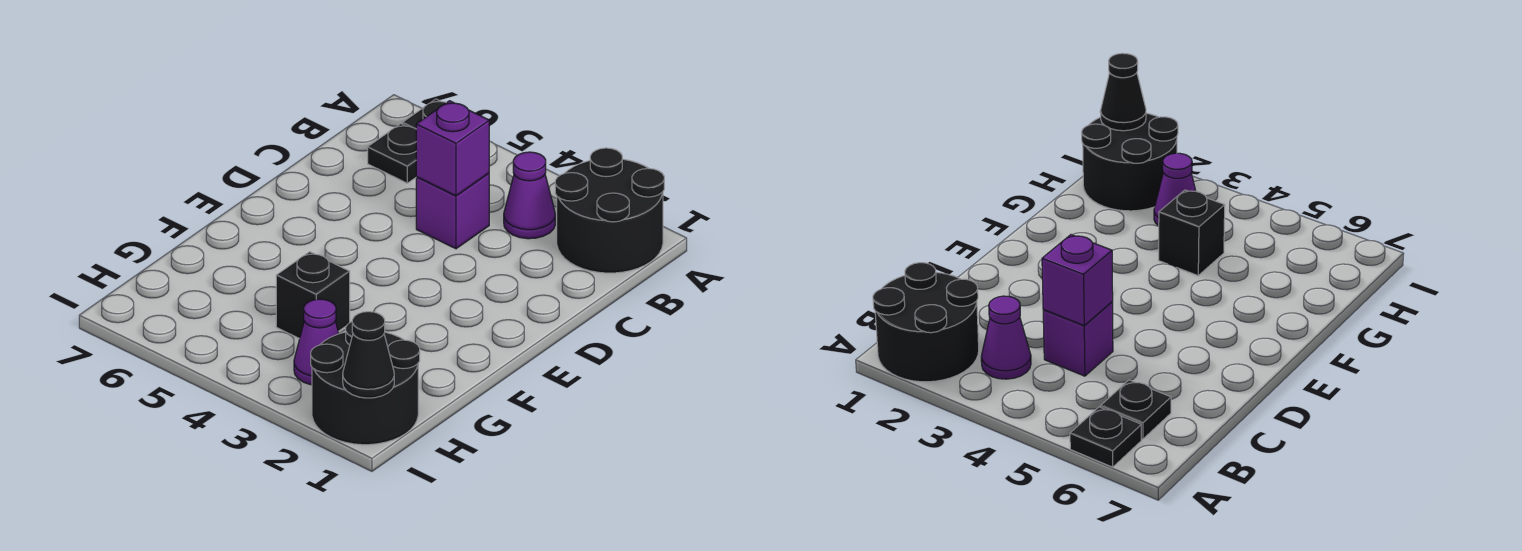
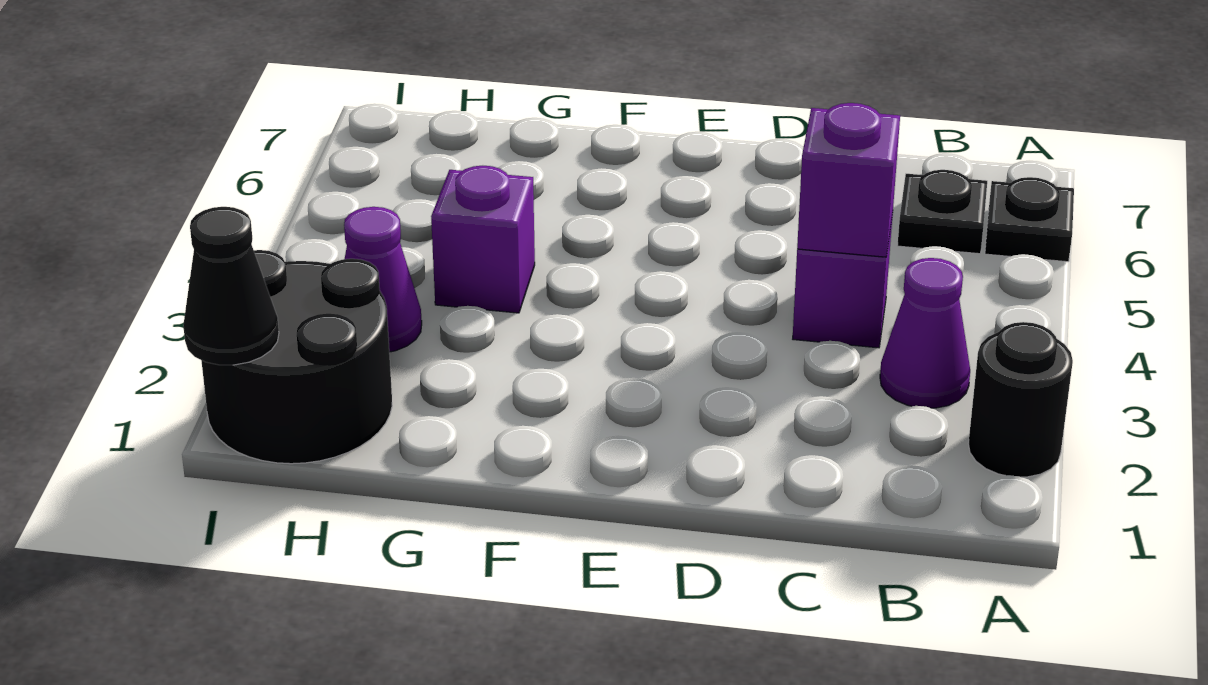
black 2x2 round brick [555,148,664,273] -> black 1x1 round brick [968,322,1073,477]
black 1x1 brick [276,252,350,339] -> purple 1x1 brick [431,166,535,313]

